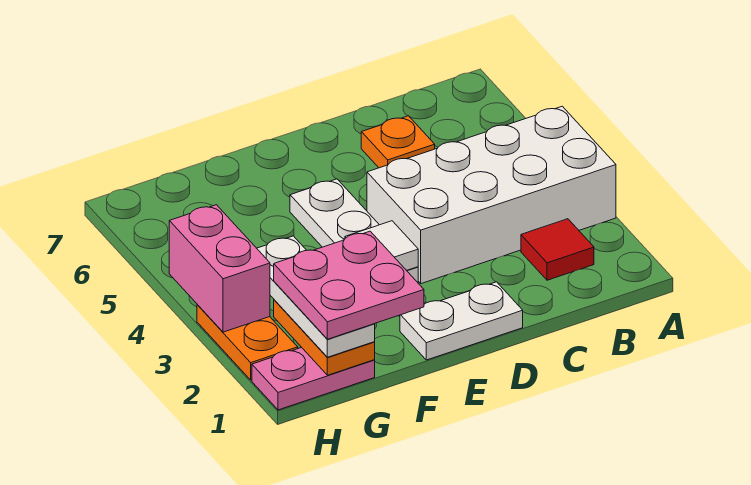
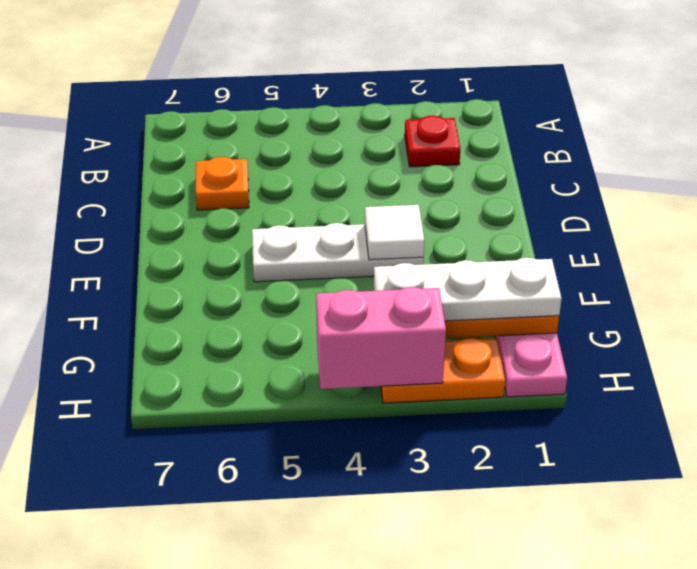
white 2x4 brick [367,106,616,284] -> none
red 1x1 tile [521,219,594,280] -> red 1x1 plate [405,116,460,167]
white 1x2 plate [400,282,523,360] -> none
pink 2x2 plate [274,231,424,339] -> none

